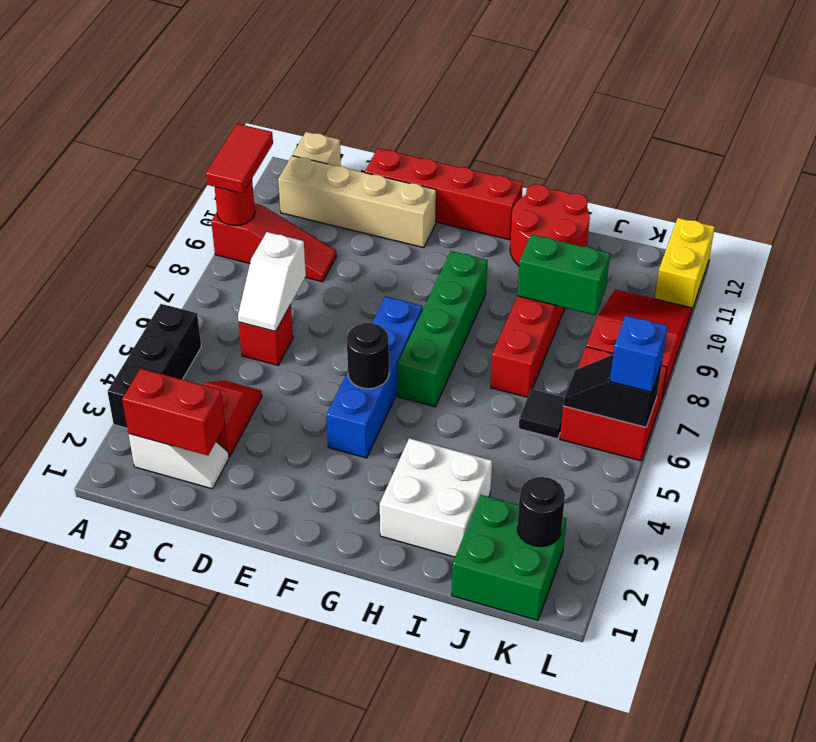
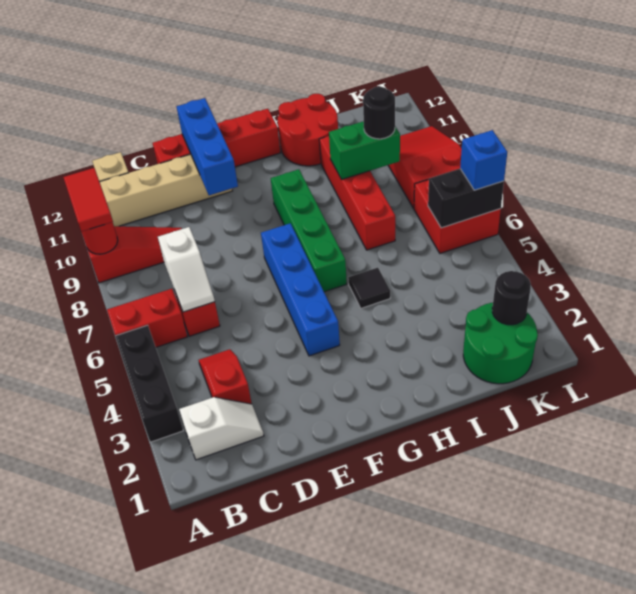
red 1x2 brick [122,368,225,455] -> red 1x2 brick moved to [107,289,187,347]
none -> blue 1x3 brick [177,98,238,195]
black 1x1 round brick [347,323,389,389] -> black 1x1 round brick moved to [363,87,395,139]
white 2x2 brick [380,438,492,557] -> none
green 2x2 brick [452,495,567,620] -> green 2x2 round brick [463,303,538,384]
black 1x1 tile [519,389,564,439] -> black 1x1 tile moved to [348,268,390,308]
black 1x2 slope [563,355,662,427] -> black 1x2 brick [428,169,504,228]
yellow 1x2 brick [655,218,715,309] -> none

